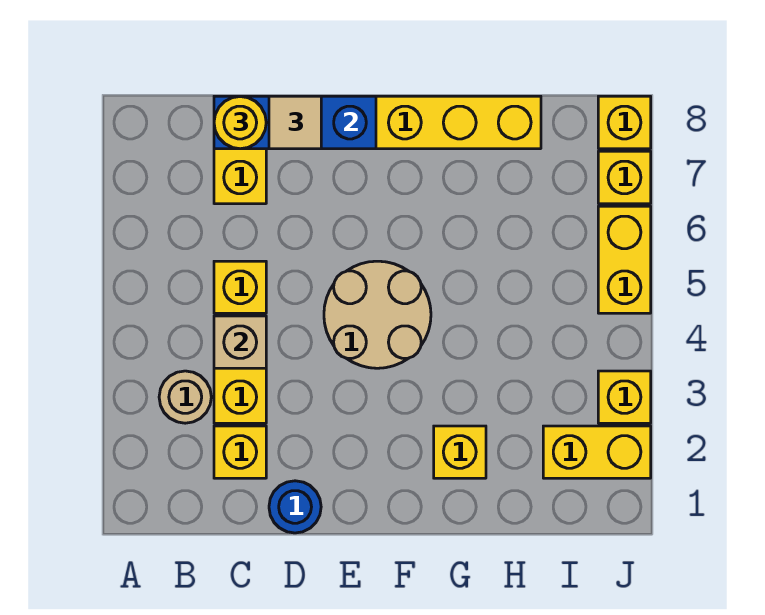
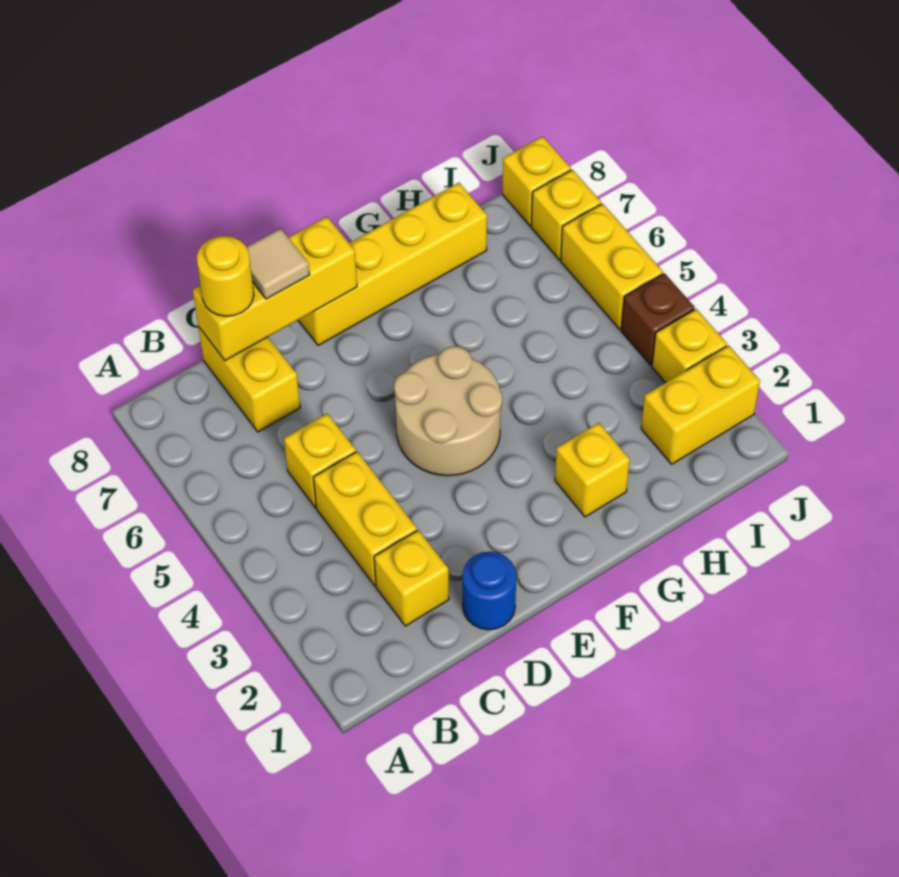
tan 1x1 round brick [159,371,211,423] -> none
tan 1x1 brick [214,316,266,368] -> none
blue 1x3 brick [214,96,376,149] -> yellow 1x3 brick [193,217,357,361]
none -> brown 1x1 brick [621,273,695,365]

